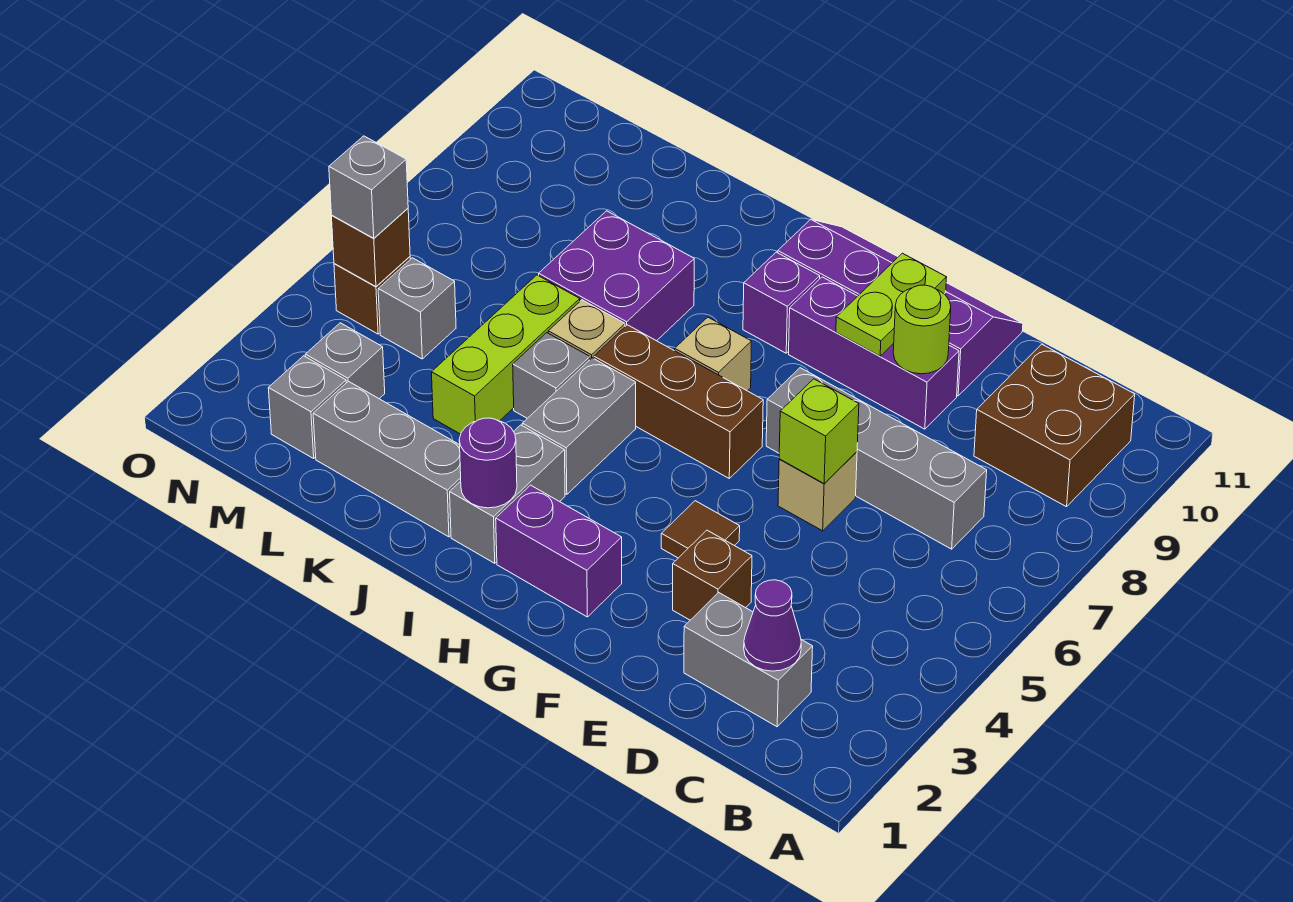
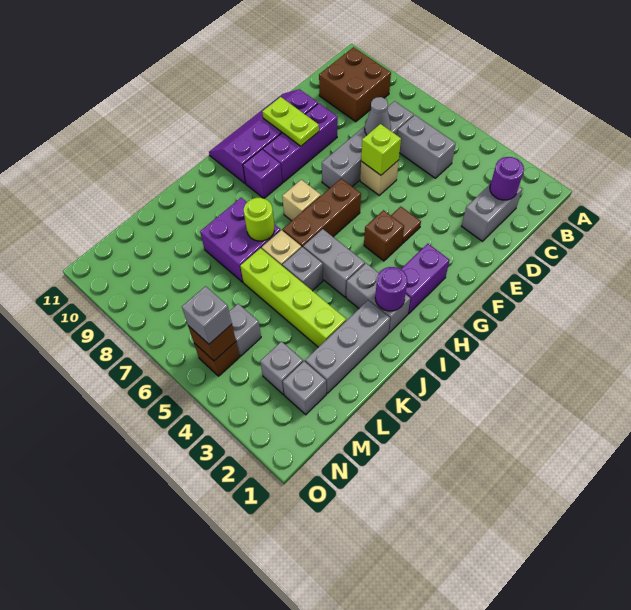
purple 1x1 cone [744,580,801,671] -> purple 1x1 round brick [490,157,524,200]
none -> grey 1x2 brick [397,115,456,178]
none -> grey 1x1 cone [365,97,391,135]
brown 1x1 brick [673,530,752,620] -> brown 1x1 brick moved to [364,210,404,261]
lime 1x1 round brick [893,285,951,374] -> lime 1x1 round brick moved to [244,198,274,241]
lime 1x3 brick [432,275,580,434] -> lime 1x4 brick [240,248,346,347]

